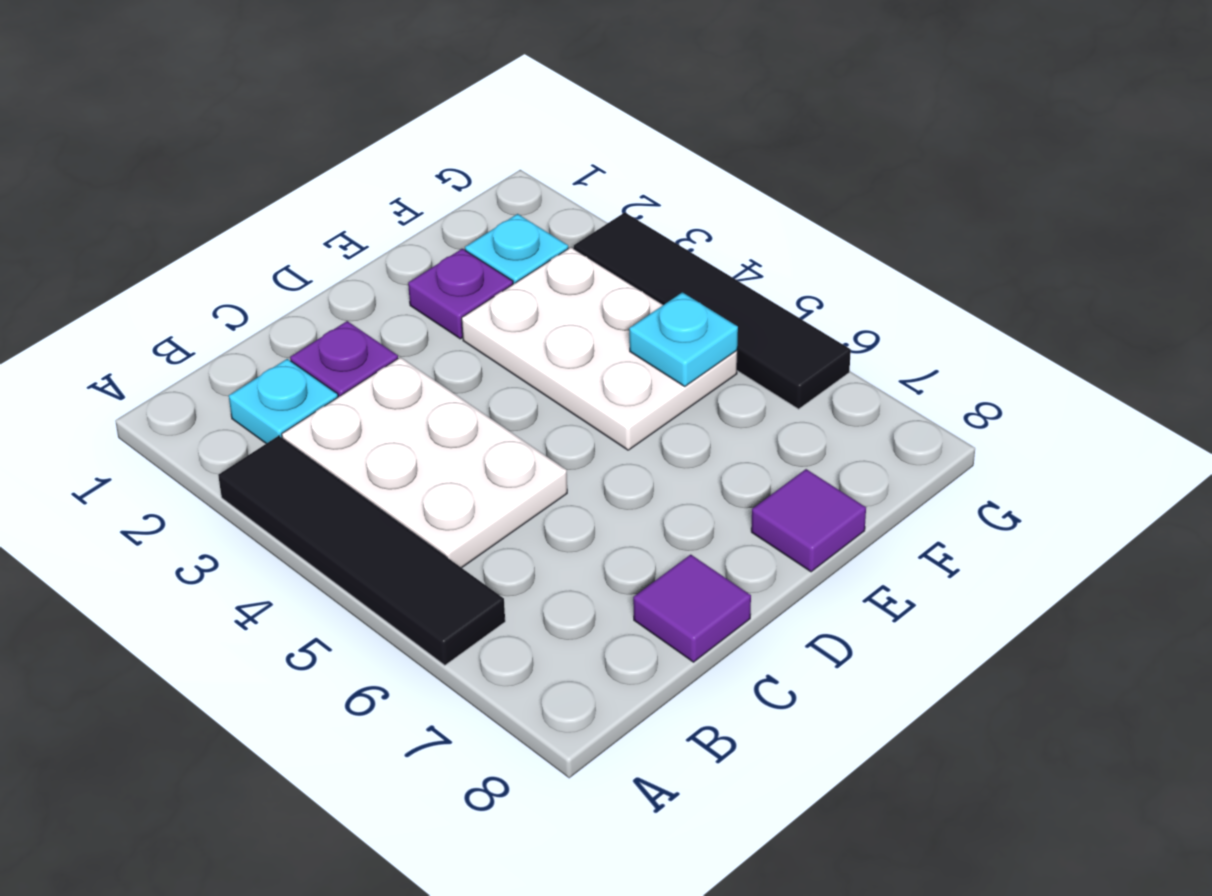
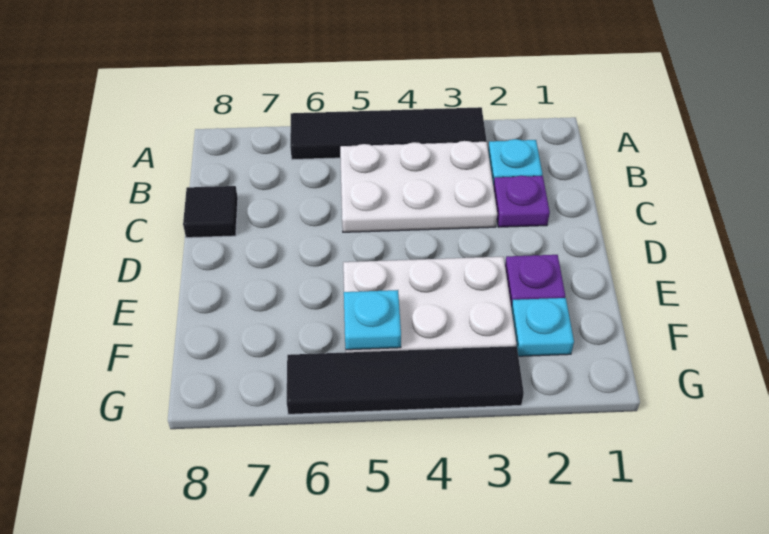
purple 1x1 tile [633,555,751,662] -> black 1x1 tile [183,186,238,238]
purple 1x1 tile [751,469,866,572] -> none

